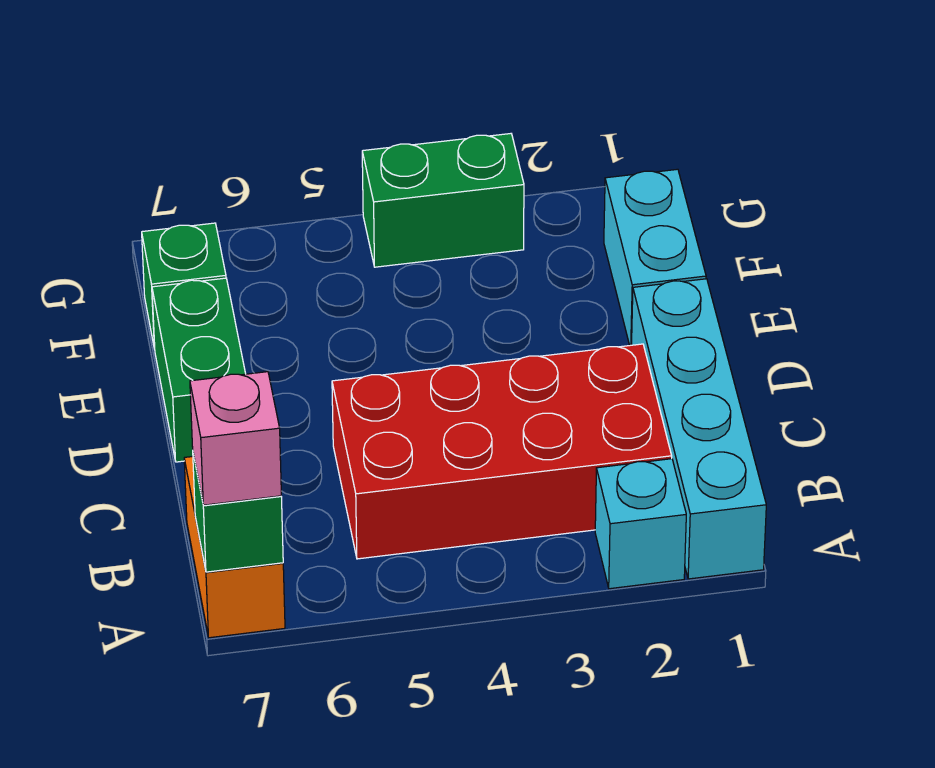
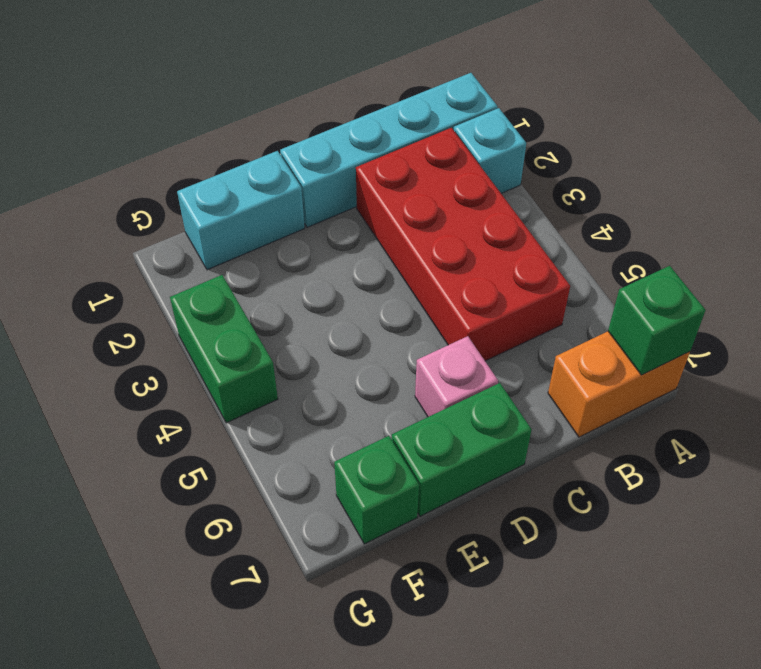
pink 1x1 brick [190,372,281,505] -> pink 1x1 brick moved to [415,336,498,417]

